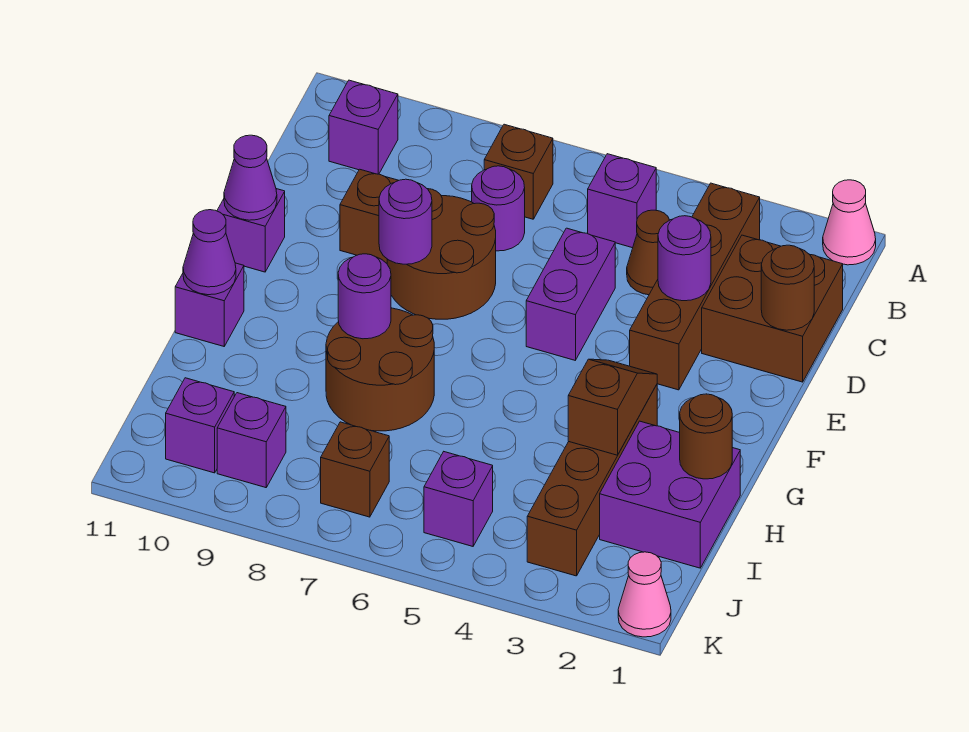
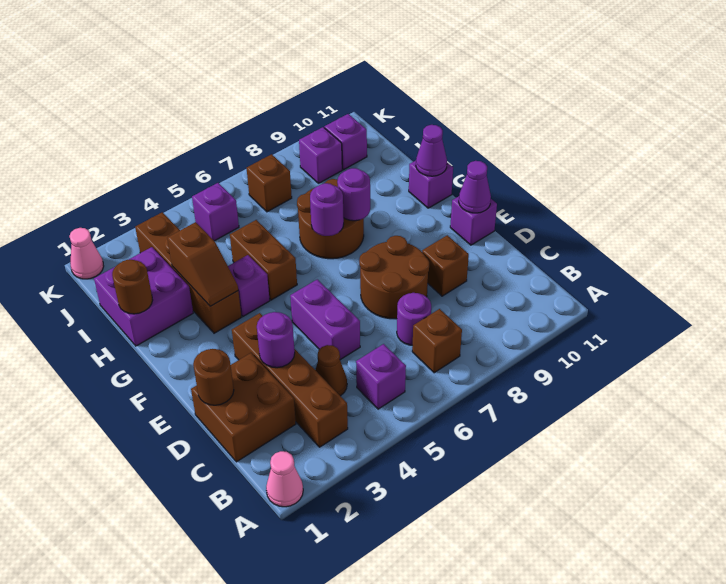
purple 1x1 brick [329,80,398,174] -> purple 1x1 brick moved to [228,255,270,316]
purple 1x1 round brick [379,179,432,264] -> purple 1x1 round brick moved to [310,183,344,236]
none -> brown 1x2 brick [230,220,297,300]

